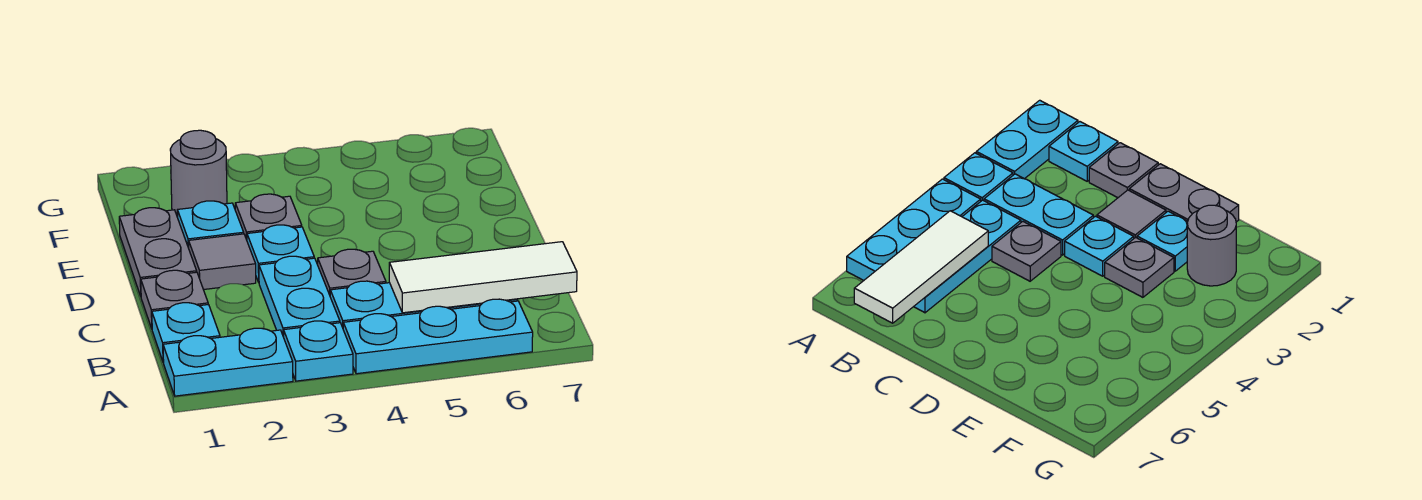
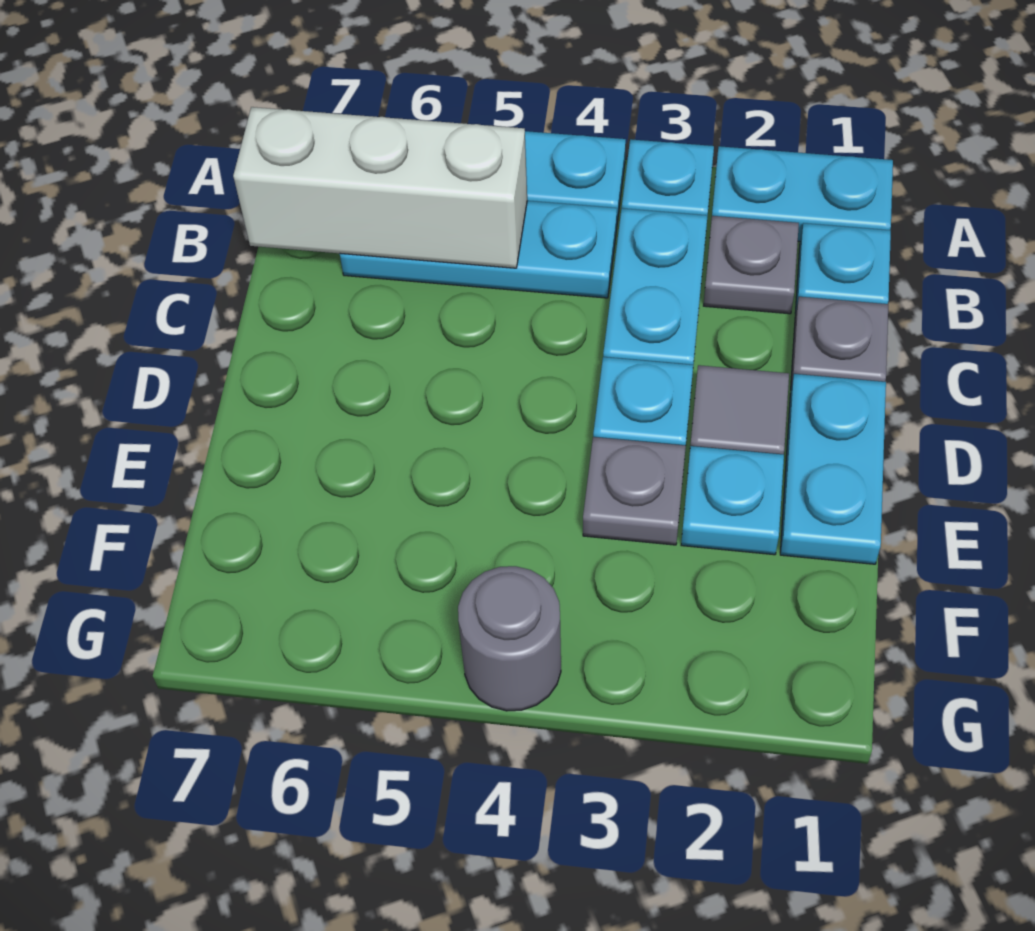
white 1x3 tile [389,242,577,313] -> white 1x3 brick [233,107,527,268]
grey 1x1 plate [318,249,386,295] -> grey 1x1 plate moved to [704,216,799,314]
grey 1x2 plate [119,208,197,296] -> cyan 1x2 plate [780,374,886,564]
grey 1x1 round brick [170,130,227,217] -> grey 1x1 round brick moved to [458,566,561,711]

